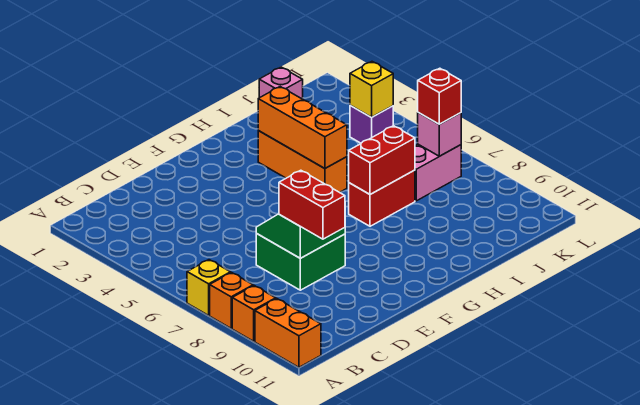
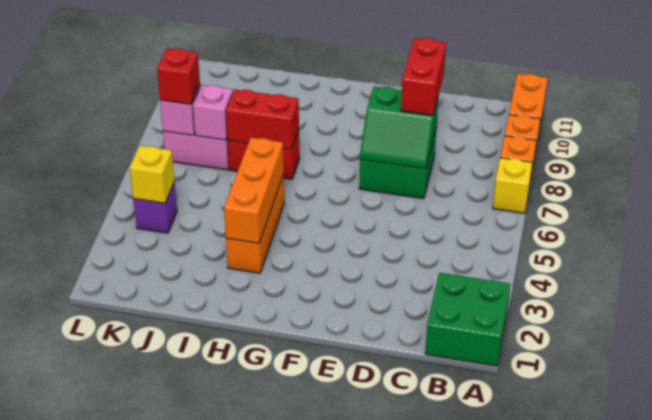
none -> green 2x2 brick [425,273,510,366]
pink 1x1 brick [259,67,303,99] -> pink 1x1 brick moved to [193,85,233,140]

